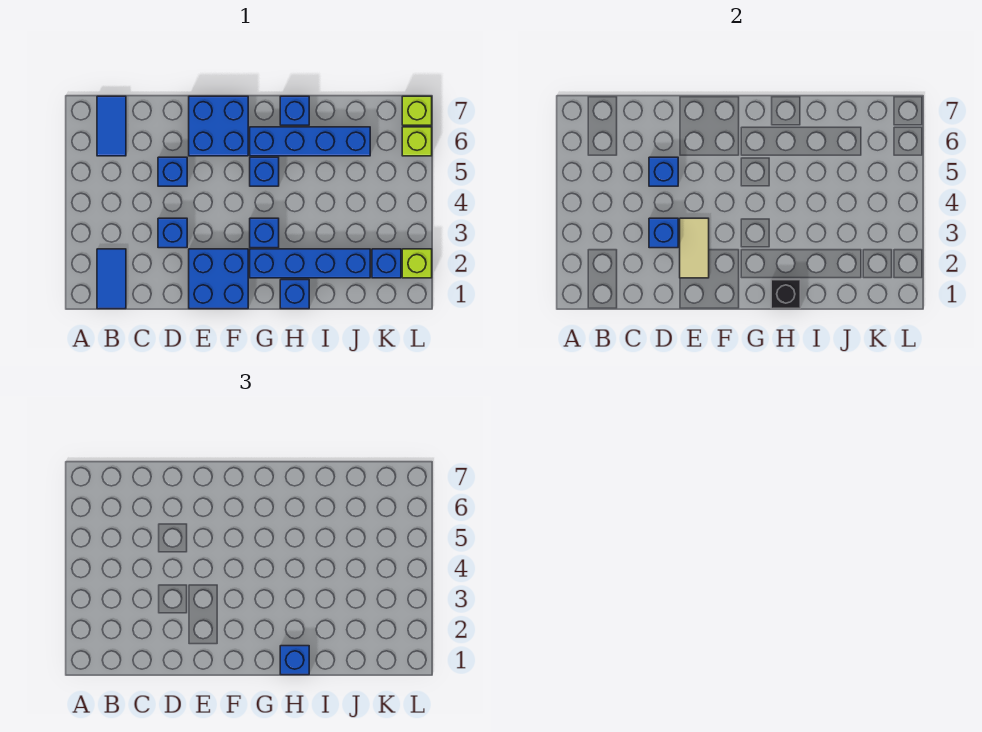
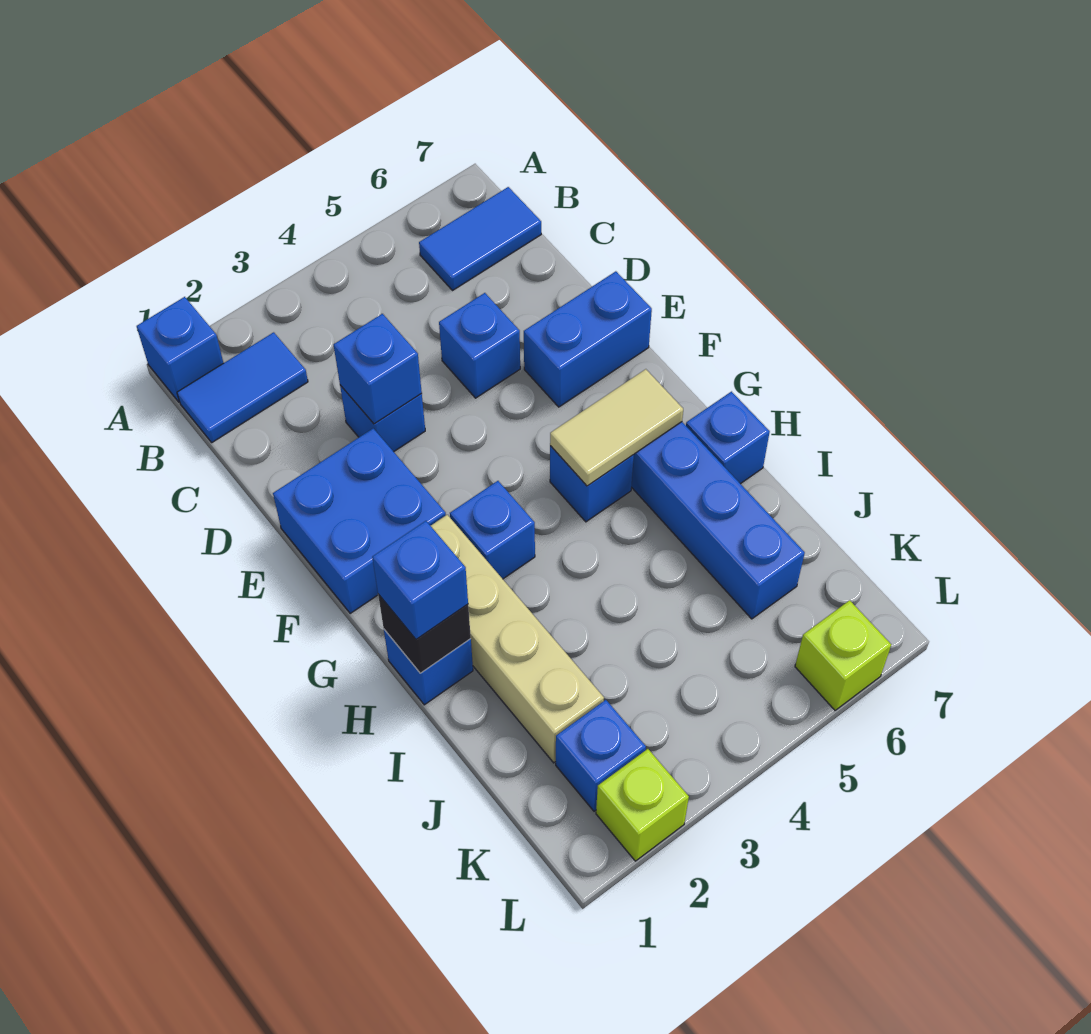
blue 1x1 brick [649,157,678,186] -> blue 1x1 brick moved to [137,297,223,402]
tan 1x2 tile [680,218,709,278] -> tan 1x2 tile moved to [550,369,683,486]
blue 2x2 brick [189,96,248,156] -> blue 1x2 brick [524,271,652,407]
blue 1x4 brick [250,249,370,278] -> tan 1x4 brick [431,515,604,763]
lime 1x1 brick [402,96,432,125] -> none

